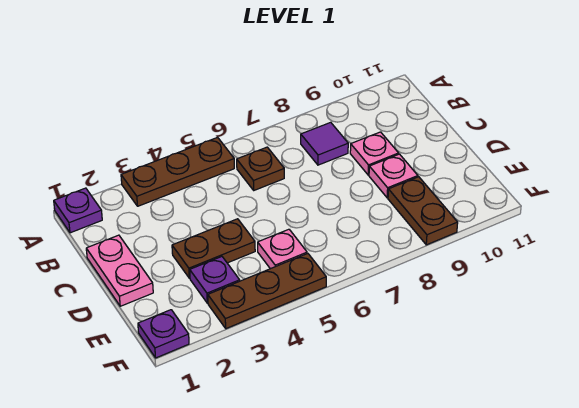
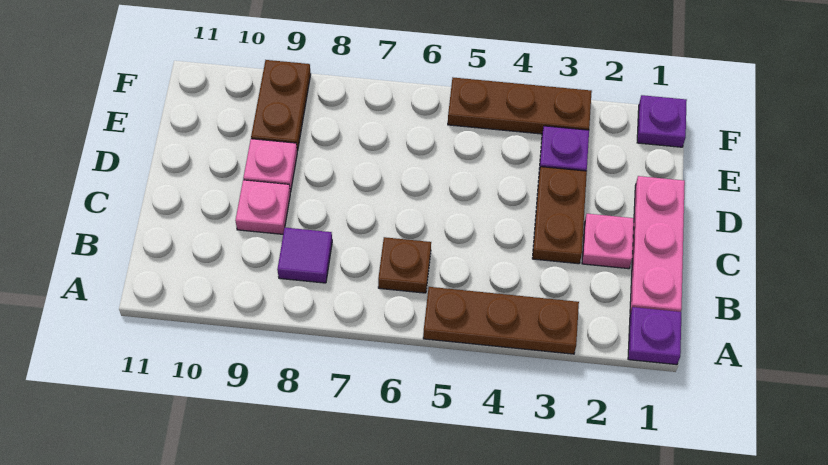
pink 1x2 plate [86,235,153,306] -> pink 1x3 plate [630,176,685,314]
brown 1x2 plate [172,219,255,278] -> brown 1x2 plate turned to [532,167,587,264]
pink 1x1 plate [258,229,307,269] -> pink 1x1 plate moved to [582,214,634,269]

